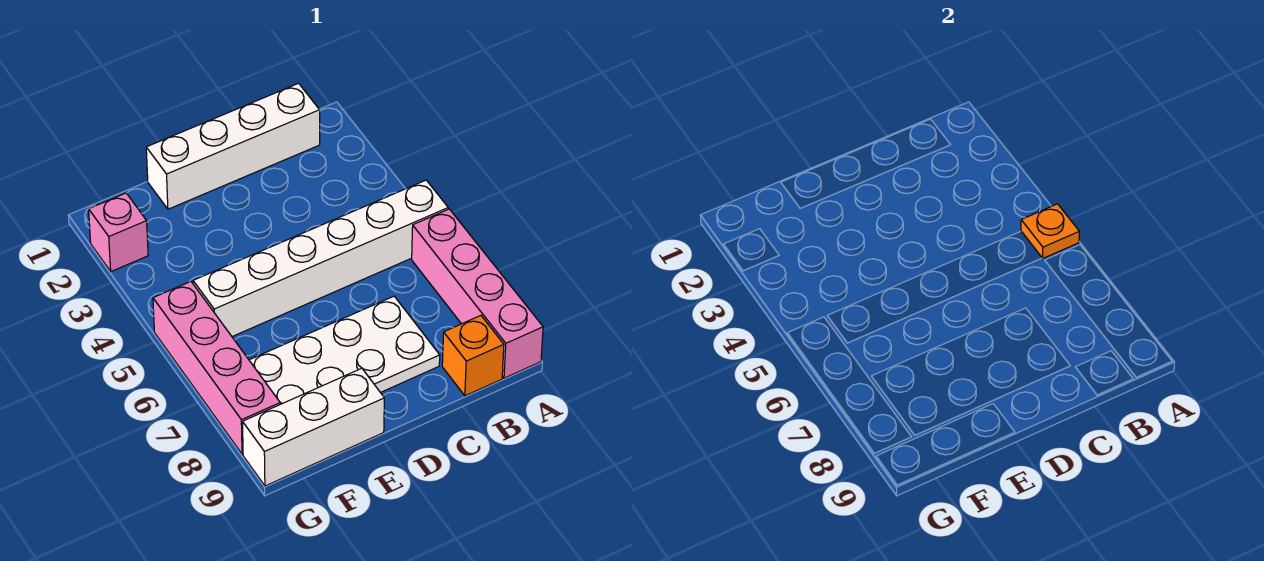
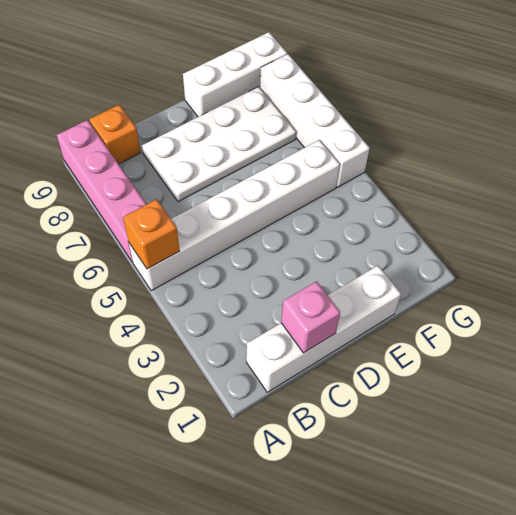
orange 1x1 plate [1021,204,1079,258] -> orange 1x1 brick [123,199,180,269]
pink 1x1 brick [89,193,148,271] -> pink 1x1 brick moved to [281,281,340,353]
pink 1x4 brick [153,282,280,454] -> white 1x4 brick [260,54,370,187]

